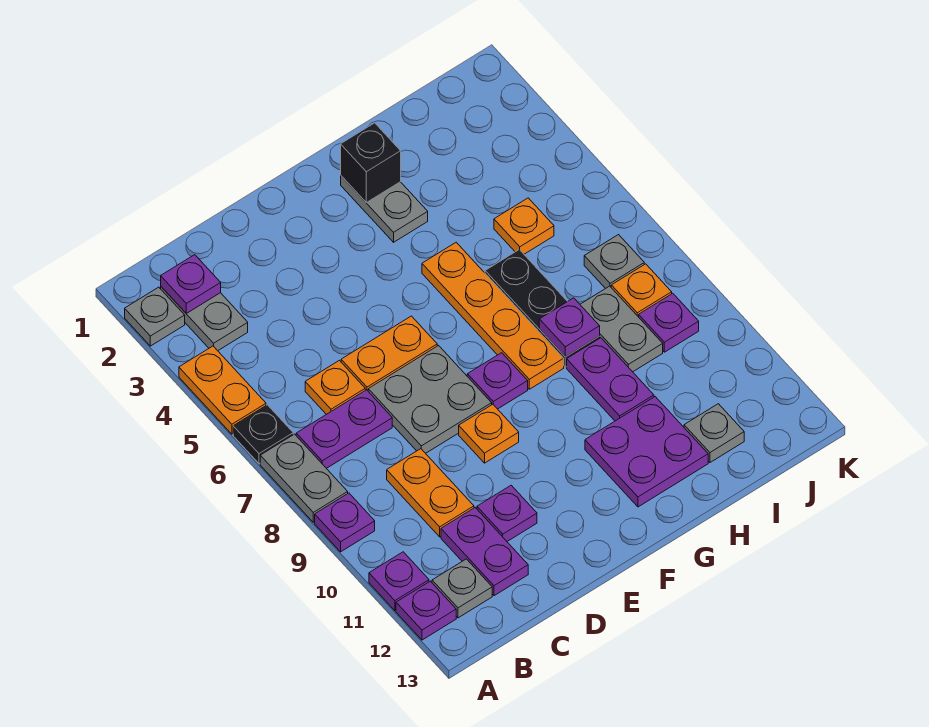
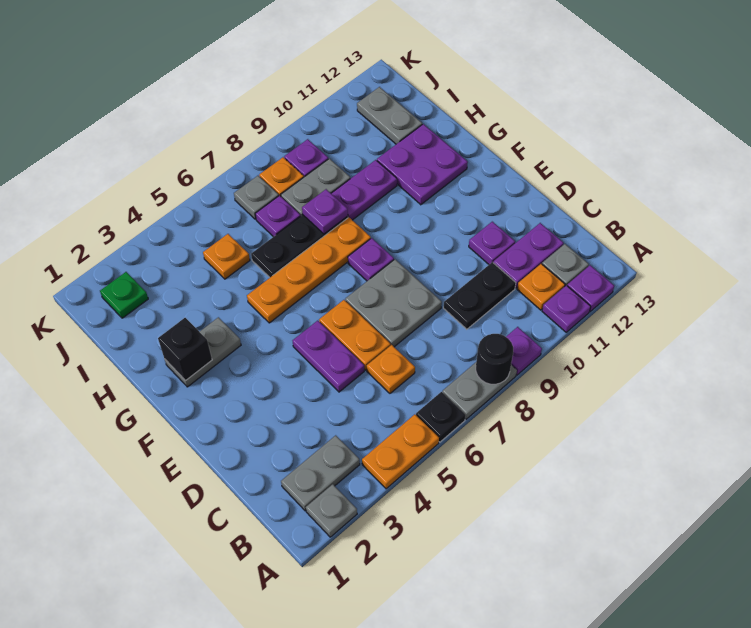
none -> black 1x1 round brick [476,334,513,384]
purple 1x1 plate [161,255,221,313] -> purple 1x1 plate moved to [255,196,300,237]
purple 1x2 plate [296,390,392,468] -> purple 1x2 plate moved to [293,321,364,392]
orange 1x2 plate [387,449,474,537] -> black 1x2 plate [444,262,516,329]
orange 1x1 plate [459,404,519,463] -> orange 1x1 plate moved to [517,264,565,310]
grey 1x1 plate [684,404,744,462] -> grey 1x2 plate [357,87,422,144]
none -> green 1x1 plate [100,272,148,318]

